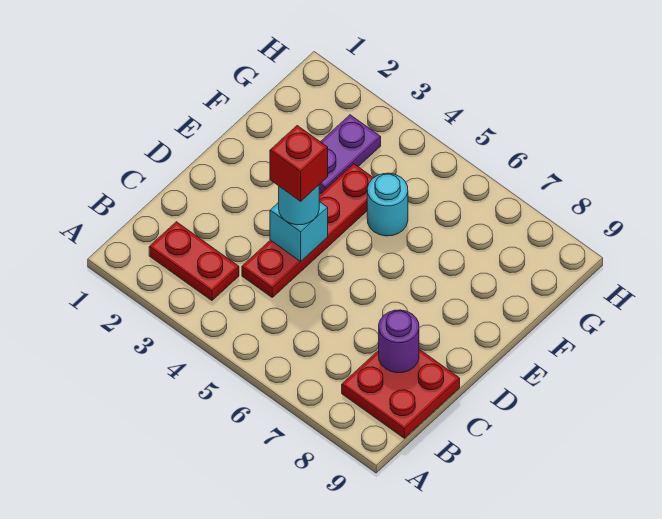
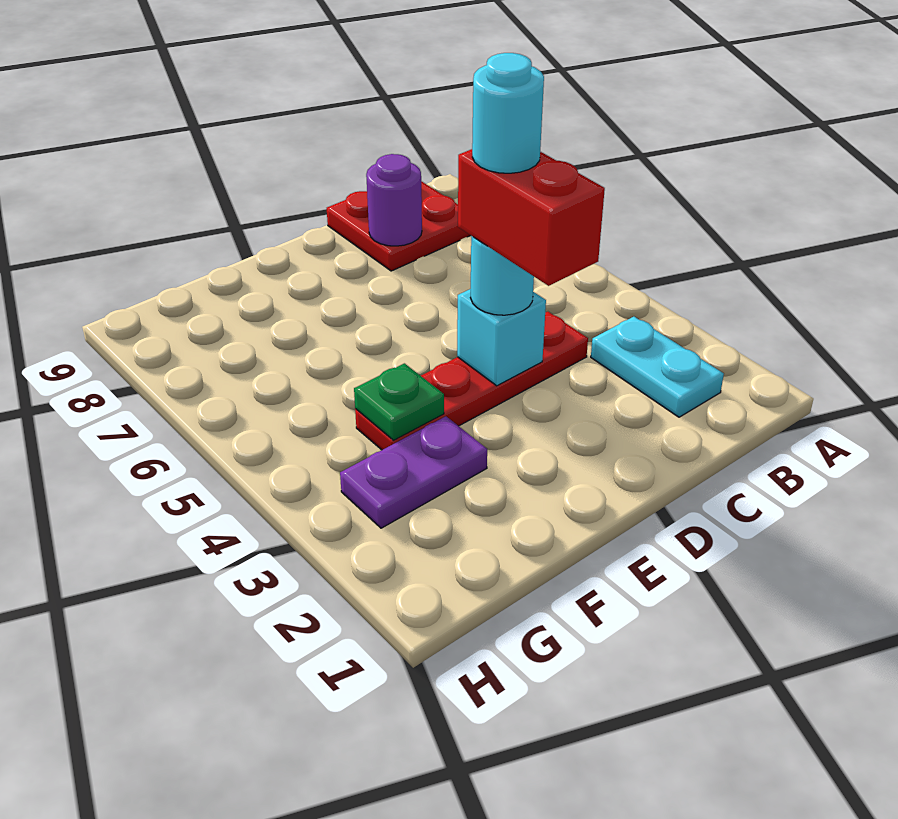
red 1x2 plate [149,222,239,301] -> cyan 1x2 plate [591,317,724,417]
red 1x1 brick [270,126,328,201] -> red 1x2 brick [458,149,605,286]
none -> green 1x1 plate [354,363,444,440]
cyan 1x1 round brick [367,173,408,236] -> cyan 1x1 round brick moved to [472,53,544,173]

